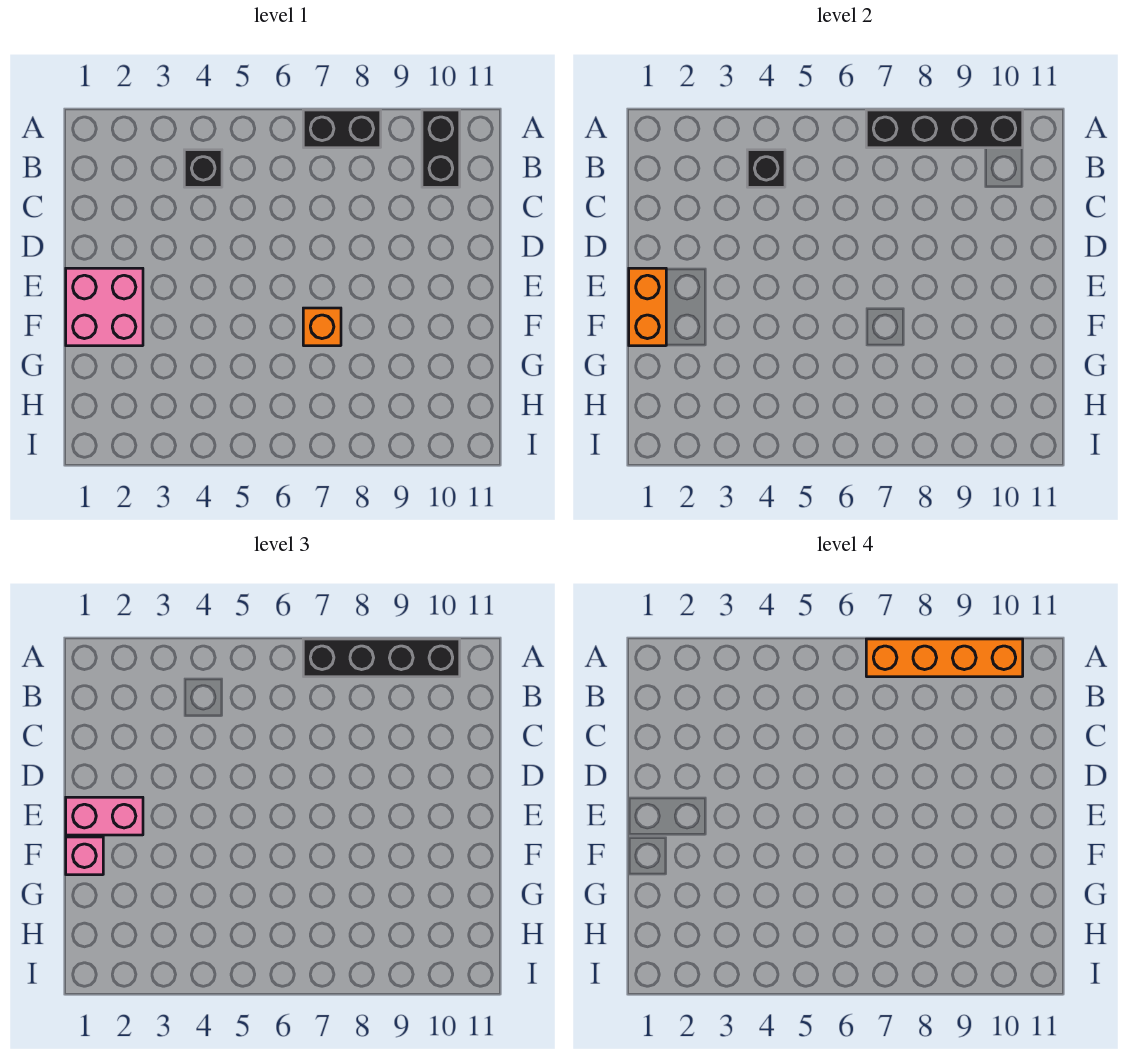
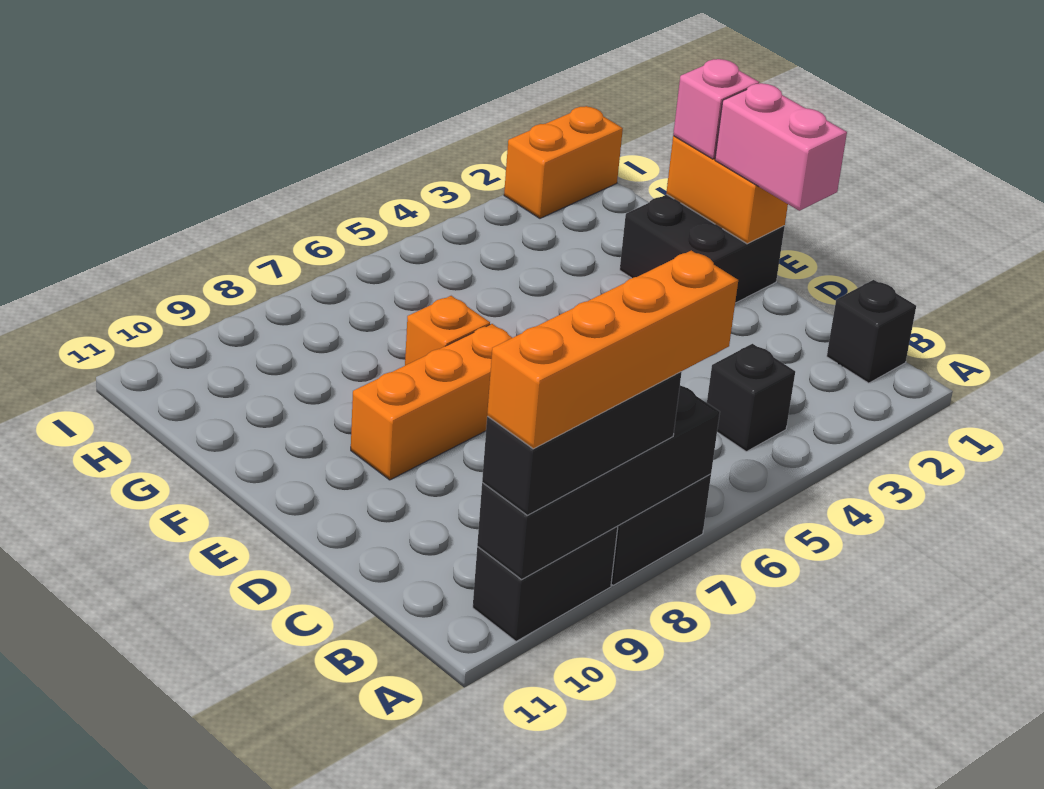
black 1x4 brick [303,639,460,677] -> black 1x3 brick [482,372,682,515]
black 1x2 brick [422,110,460,187] -> black 1x2 brick turned to [473,527,618,641]
black 1x1 brick [747,150,785,187] -> black 1x1 brick moved to [827,280,916,383]
pink 2x2 brick [66,268,143,346] -> black 2x2 brick [620,194,785,303]
pink 1x2 brick [66,797,143,835] -> pink 1x2 brick turned to [715,83,847,211]
none -> orange 1x3 brick [351,324,512,480]
none -> orange 1x2 brick [504,106,623,218]

